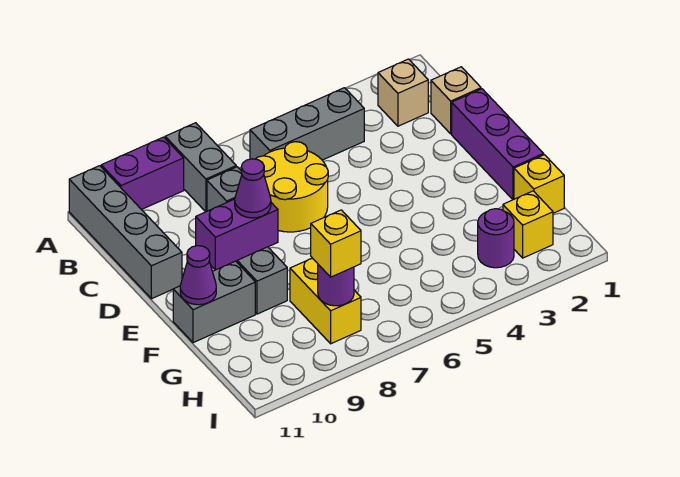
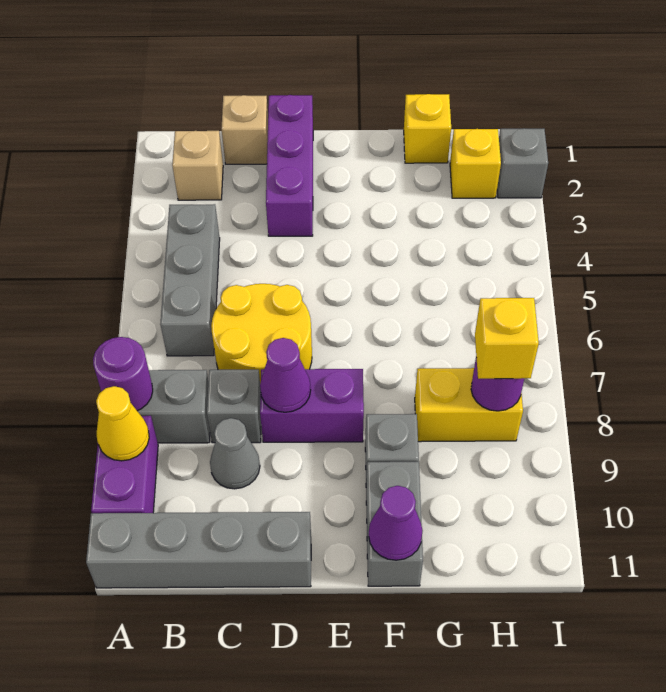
none -> yellow 1x1 cone [96,386,149,461]
none -> grey 1x1 cone [210,418,260,489]
purple 1x3 brick [452,89,544,200] -> purple 1x3 brick turned to [266,95,313,236]
purple 1x2 brick [196,199,278,270] -> purple 1x2 brick turned to [260,369,364,442]
purple 1x1 round brick [478,209,514,268] -> purple 1x1 round brick moved to [93,337,153,411]
none -> grey 1x1 brick [497,128,548,198]

